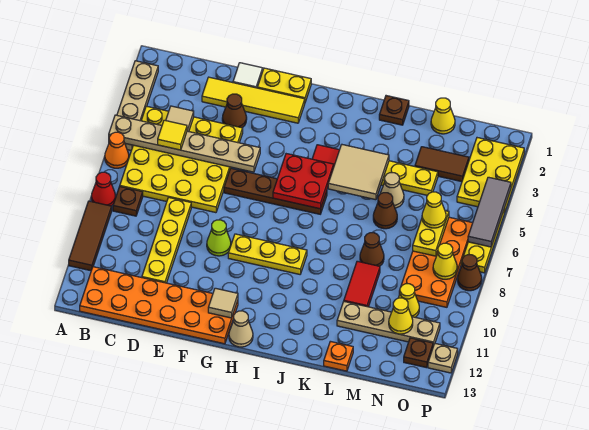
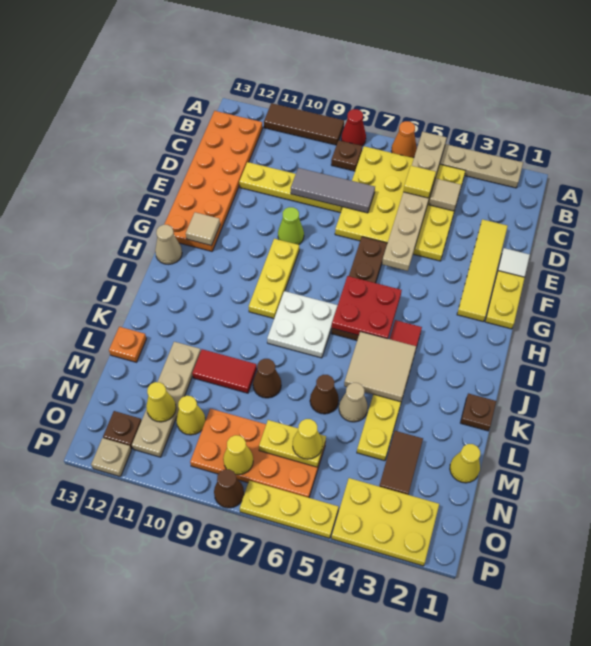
brown 1x1 cone [222,94,247,128] -> none
none -> white 2x2 plate [267,291,338,358]
grey 1x3 tile [468,177,511,247] -> grey 1x3 tile moved to [291,168,375,213]

